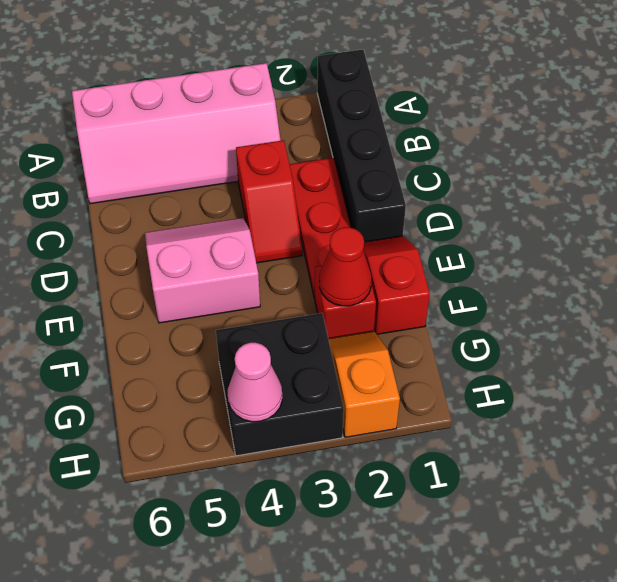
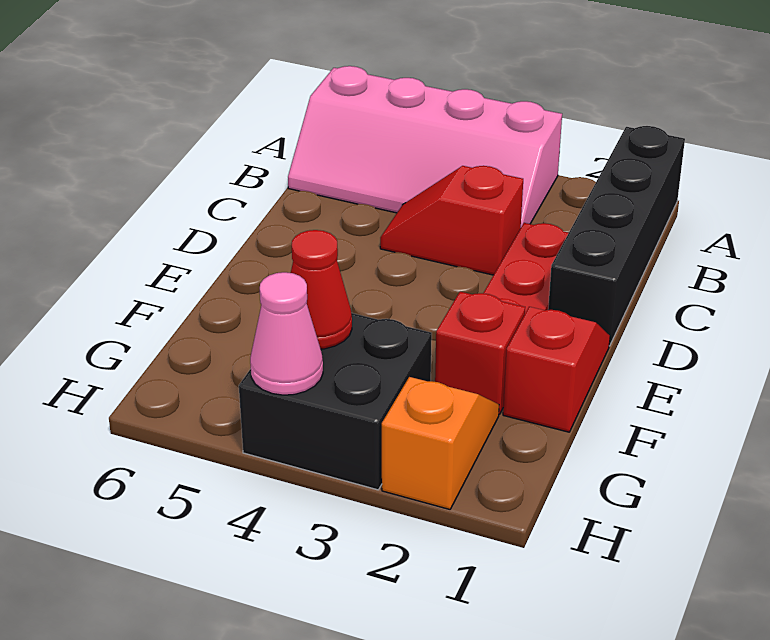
red 1x2 slope [236,140,302,263] -> red 1x2 slope turned to [380,166,523,275]
pink 2x2 slope [145,218,260,323] -> none
red 1x1 cone [320,227,372,306] -> red 1x1 cone moved to [291,230,352,349]

